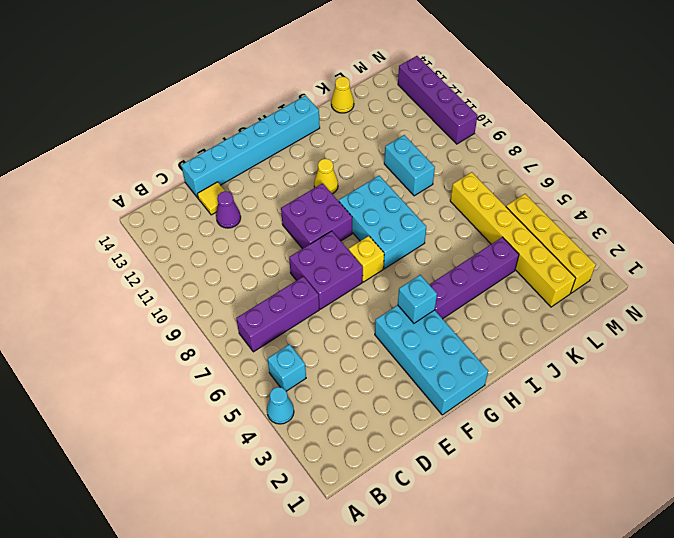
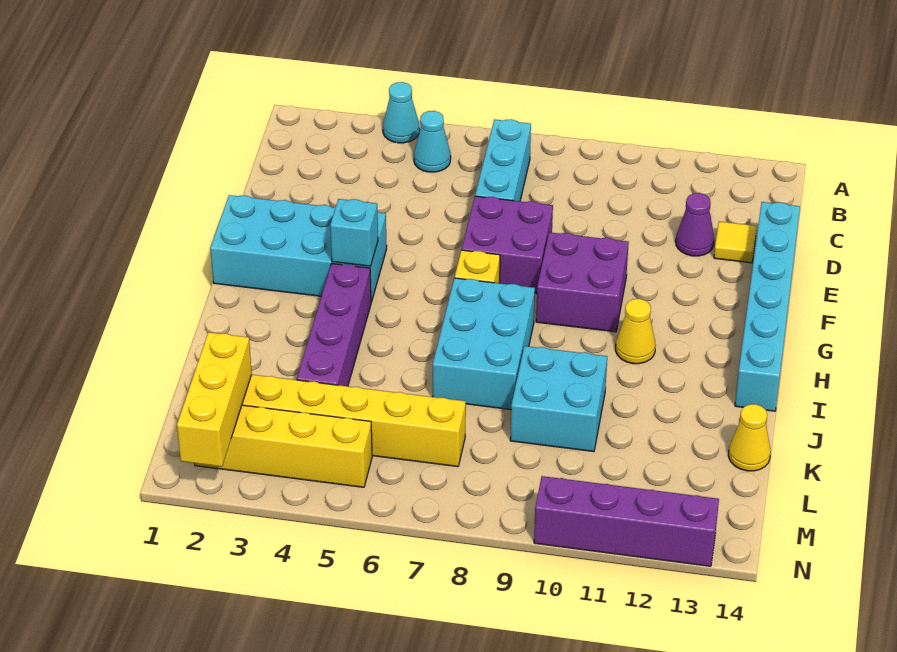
cyan 1x1 brick [267,344,306,391] -> cyan 1x1 cone [414,111,451,172]
purple 1x3 brick [236,277,319,352] -> cyan 1x3 brick [475,119,531,201]
cyan 2x3 brick [339,176,426,269] -> cyan 2x3 brick turned to [433,278,535,410]
cyan 1x2 brick [384,135,435,196] -> cyan 2x2 brick [510,346,607,452]
none -> yellow 1x3 brick [177,332,252,467]

